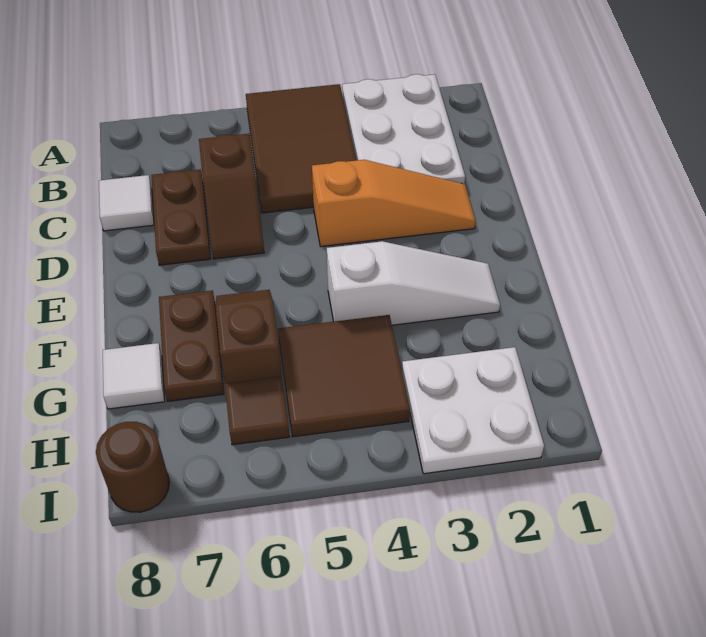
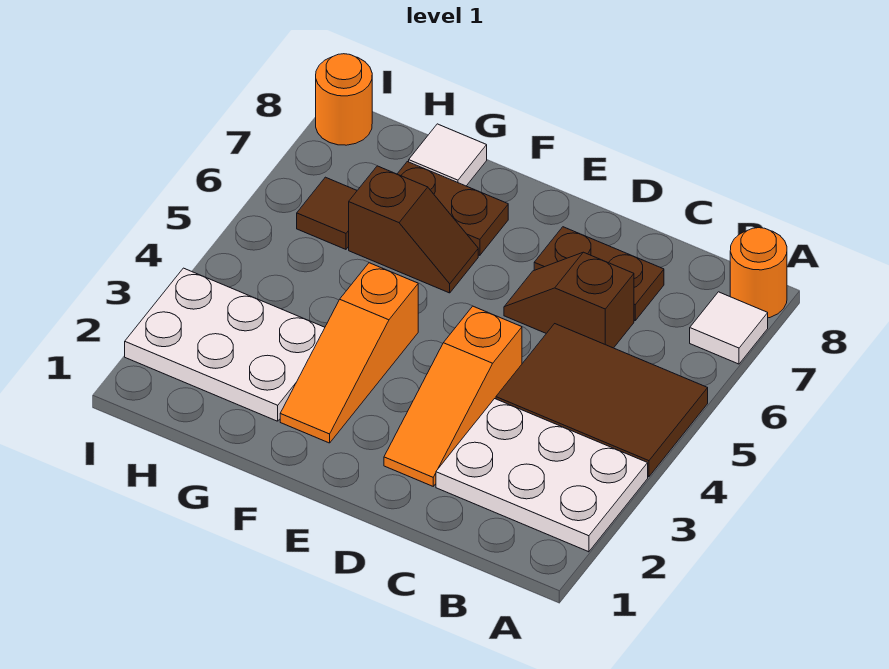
none -> orange 1x1 round brick [730,228,787,318]
white 1x1 tile [99,175,154,231] -> white 1x1 tile moved to [690,292,768,364]
white 1x3 slope [327,241,500,325] -> orange 1x3 slope [280,263,418,443]
brown 2x2 tile [278,315,410,437] -> none
white 2x2 plate [402,347,544,474] -> white 2x3 plate [125,268,325,421]
brown 1x1 round brick [96,422,169,512] -> orange 1x1 round brick [316,54,372,145]

